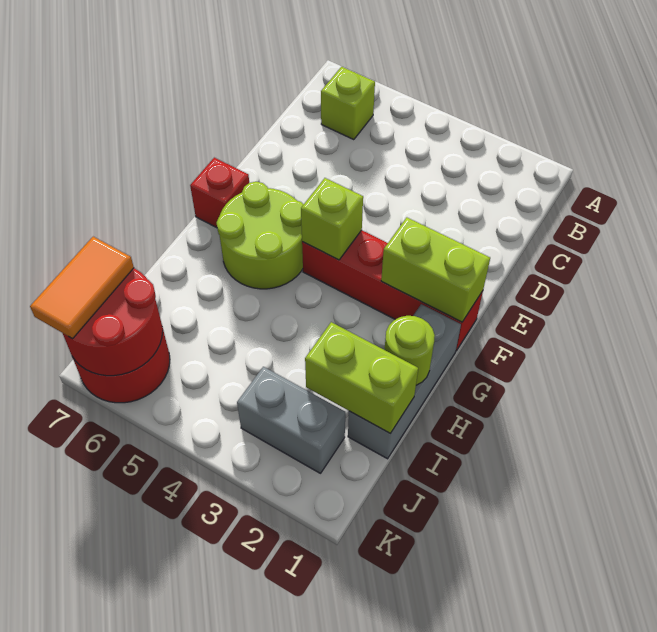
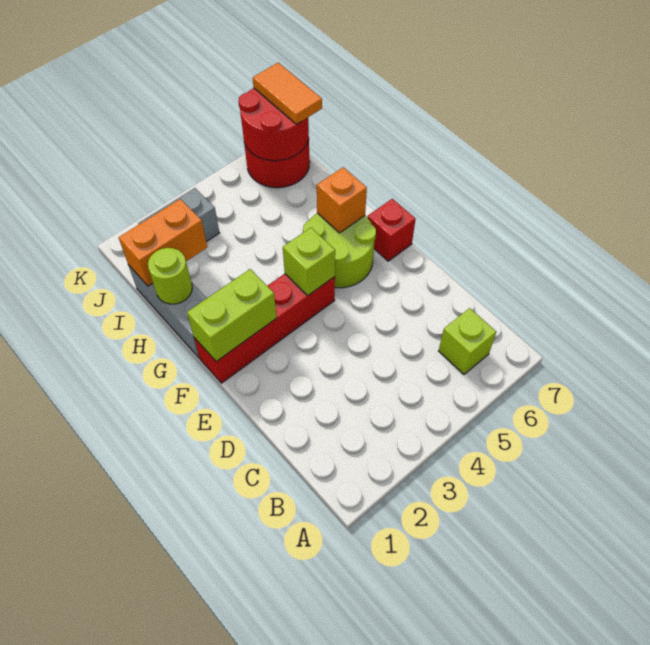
none -> orange 1x1 brick [317,167,367,233]
lime 1x2 brick [305,322,418,433] -> orange 1x2 brick [119,199,207,286]

